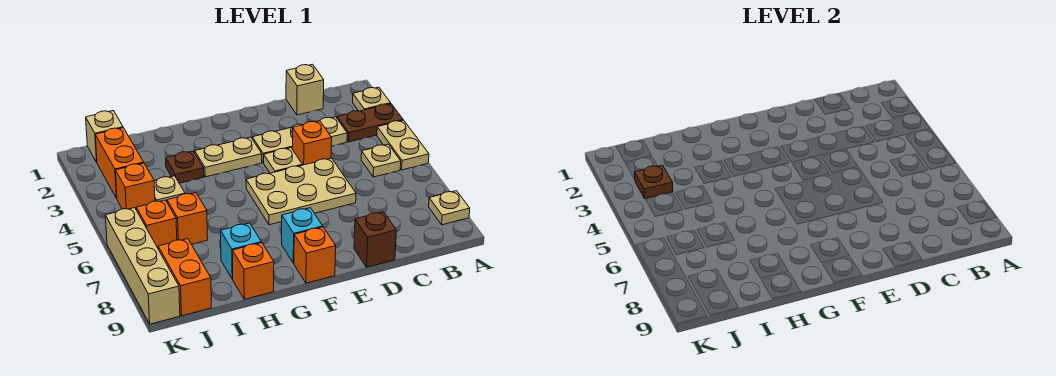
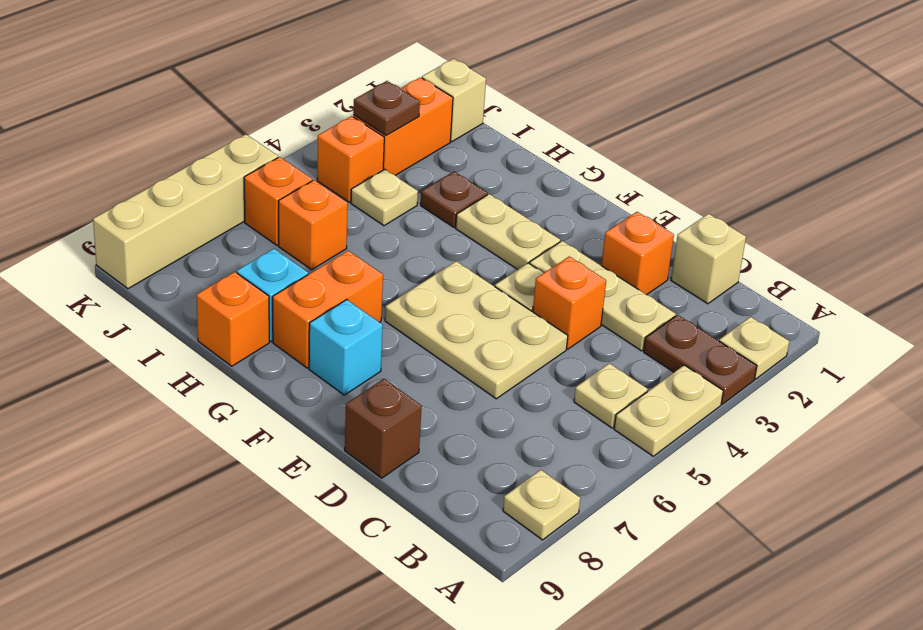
orange 1x1 brick [294,227,336,283] -> orange 1x1 brick moved to [601,212,674,295]
orange 1x2 brick [158,239,211,316] -> orange 1x2 brick moved to [273,251,383,368]

